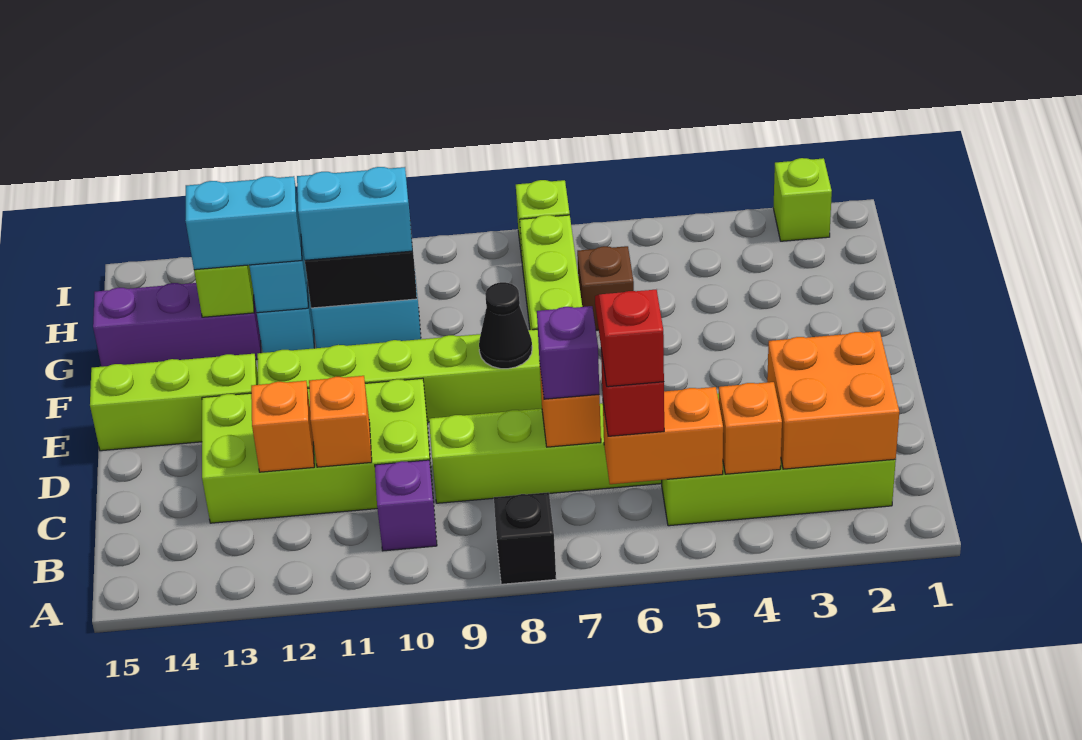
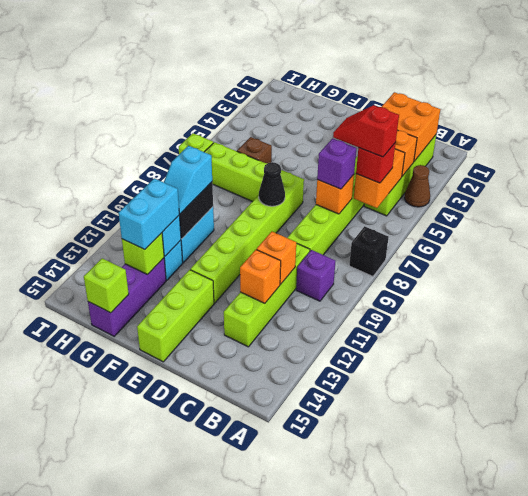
none -> brown 1x1 cone [405,165,430,207]
lime 2x4 brick [202,378,433,523] -> lime 1x4 brick [224,243,310,347]
cyan 1x2 brick [297,167,412,260] -> cyan 1x2 slope [164,146,212,214]
lime 1x1 brick [773,158,832,241] -> lime 1x1 brick moved to [84,258,129,313]

